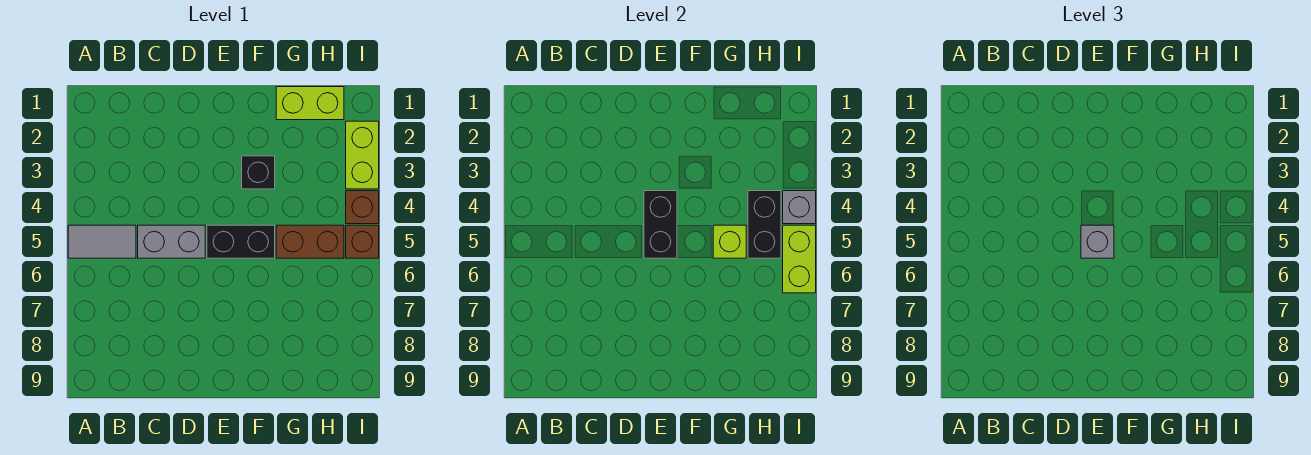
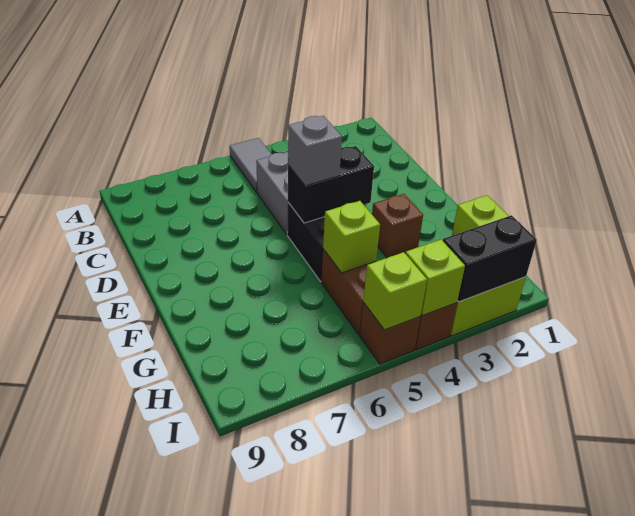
black 1x1 brick [242,156,275,189] -> brown 1x1 brick [372,194,423,258]
black 1x2 brick [748,191,781,258] -> black 1x2 brick moved to [443,215,537,302]
grey 1x1 brick [783,191,816,224] -> lime 1x1 brick [405,240,465,316]
lime 1x2 brick [783,225,816,293] -> lime 1x1 brick [363,252,427,330]

